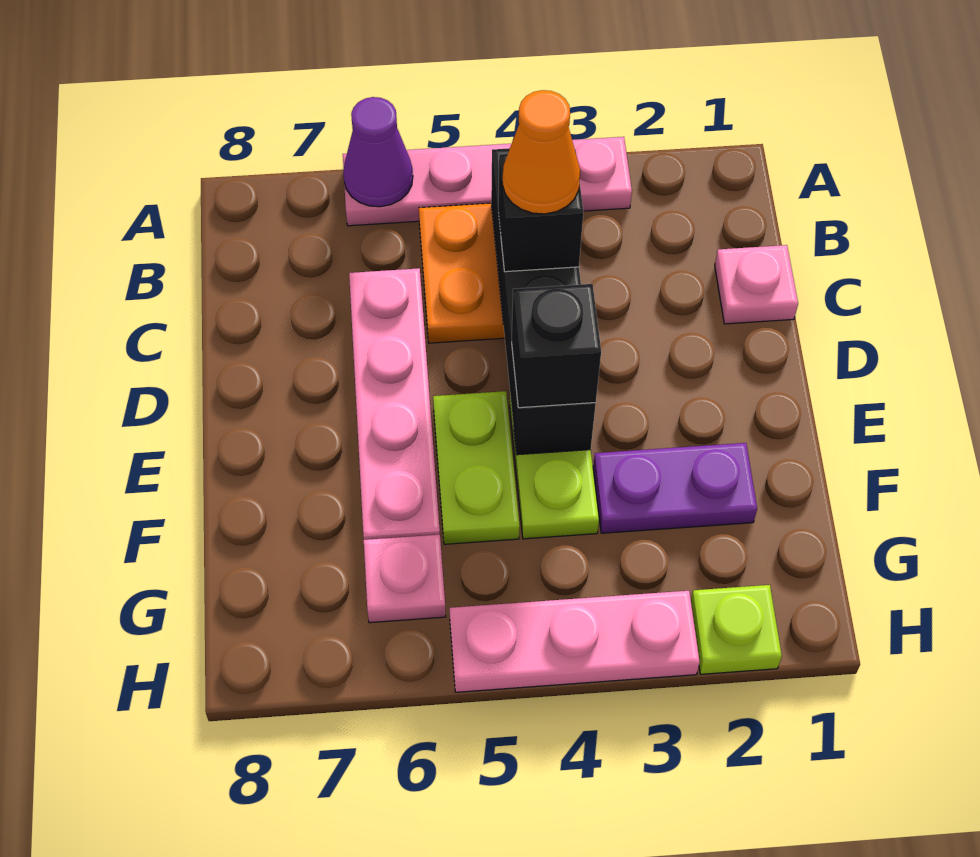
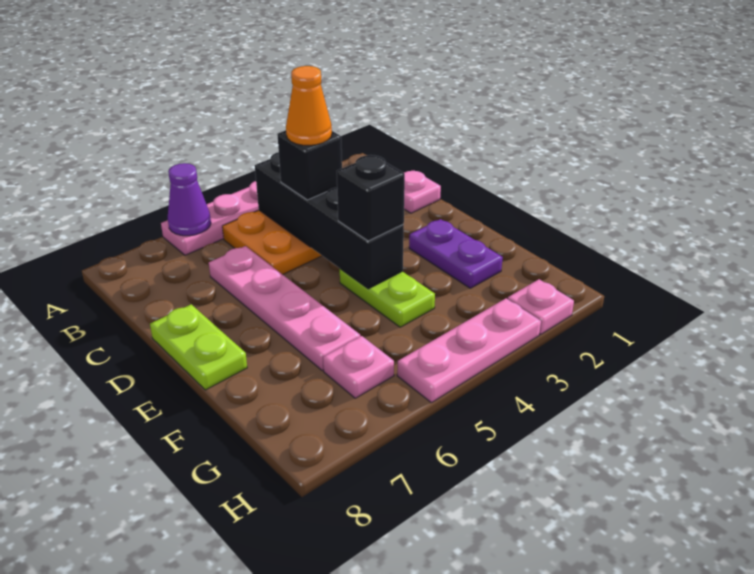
lime 1x2 plate [433,391,520,544] -> lime 1x2 plate moved to [150,304,247,390]
purple 1x2 plate [593,443,757,533] -> purple 1x2 plate turned to [409,219,503,288]
lime 1x1 plate [691,585,782,674] -> pink 1x1 plate [508,279,574,334]

